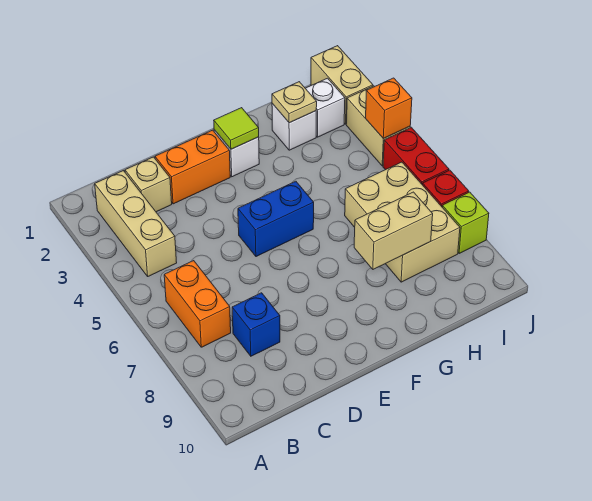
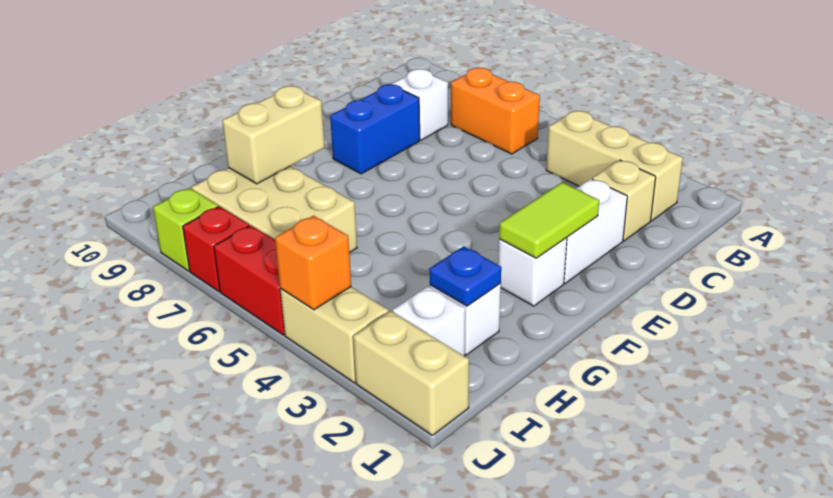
blue 1x1 brick [232,293,280,356] -> white 1x1 brick [392,69,448,140]
orange 1x2 brick [155,130,230,204] -> white 1x2 brick [564,179,627,283]
blue 1x2 brick [238,181,314,257] -> blue 1x2 brick moved to [330,84,420,174]
lime 1x1 tile [214,108,259,149] -> lime 1x2 tile [499,182,599,258]
tan 1x1 plate [272,82,317,123] -> blue 1x1 plate [430,246,501,306]

